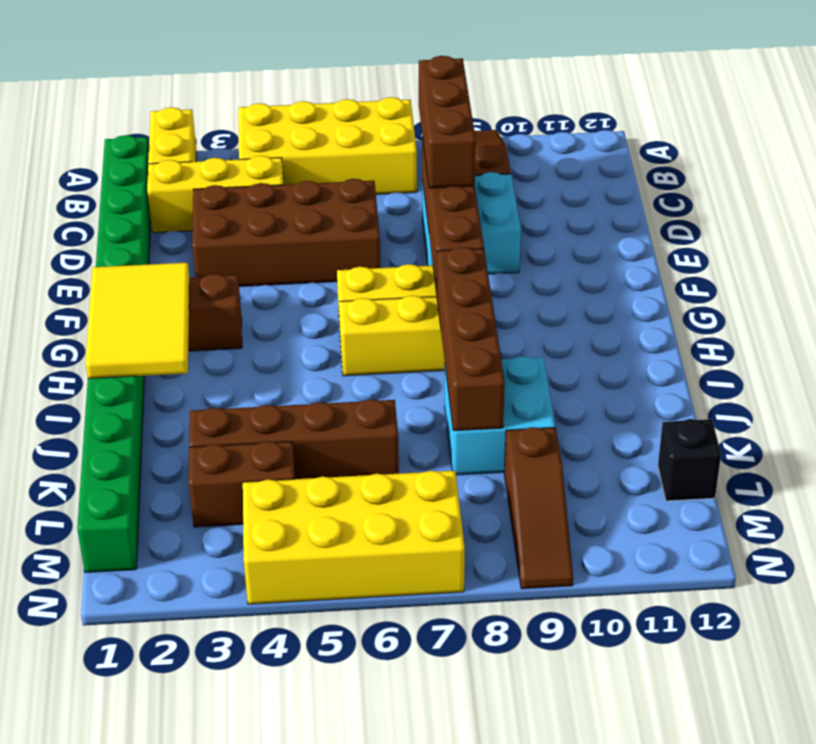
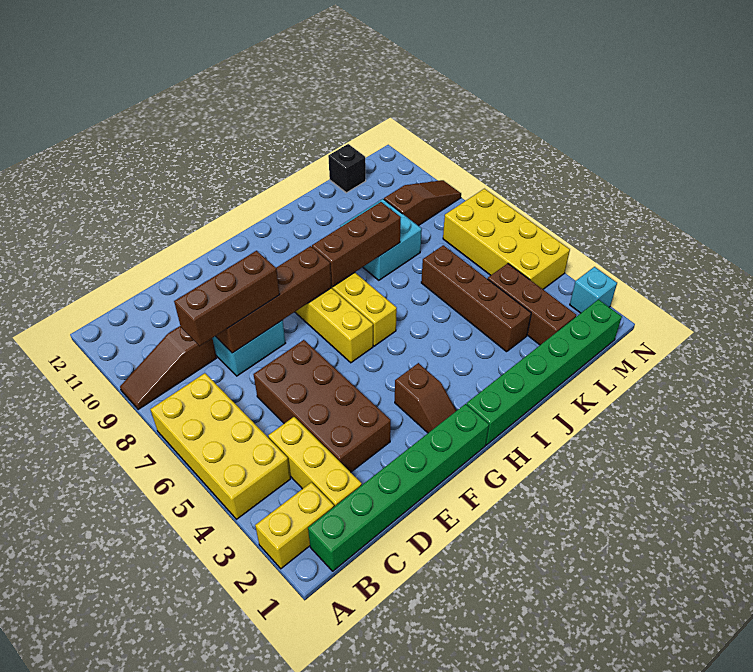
yellow 2x3 tile [86,263,189,379] -> none
brown 1x4 brick [437,247,505,431] -> brown 1x3 brick [312,202,401,287]
brown 1x2 brick [189,441,295,527] -> brown 1x3 brick [488,263,576,345]
none -> cyan 1x1 brick [570,267,617,313]

